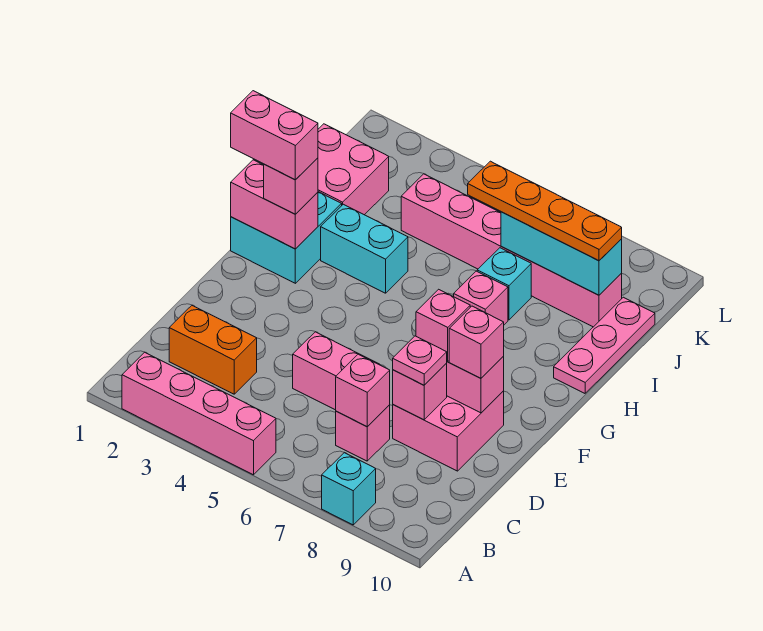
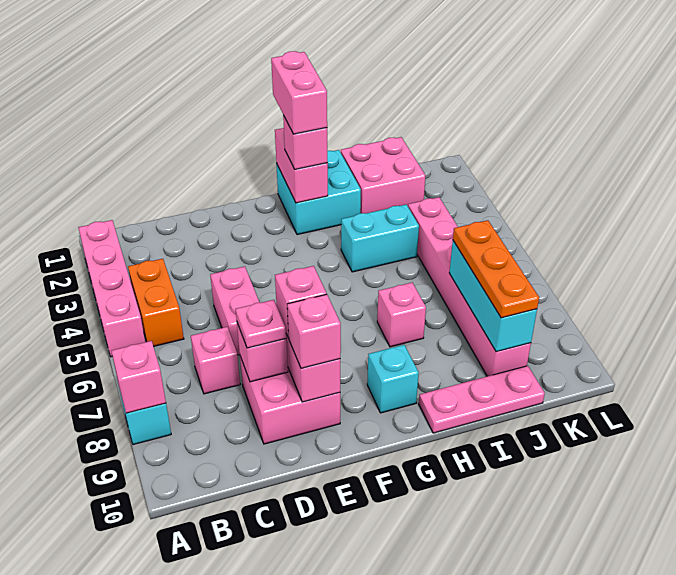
orange 1x2 brick [169,306,257,394] -> orange 1x2 brick moved to [128,259,184,346]
pink 1x1 brick [336,354,390,427] -> pink 1x1 brick moved to [112,341,166,413]
cyan 1x2 brick [321,204,408,293] -> cyan 1x2 brick turned to [341,205,419,272]
cyan 1x1 brick [477,248,531,320] -> cyan 1x1 brick moved to [367,345,419,413]
orange 1x4 plate [468,161,622,261] -> orange 1x3 plate [453,220,539,318]

